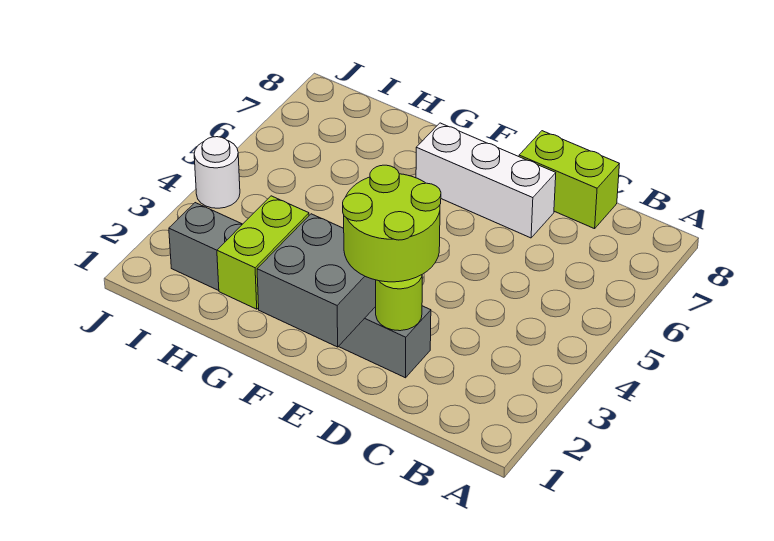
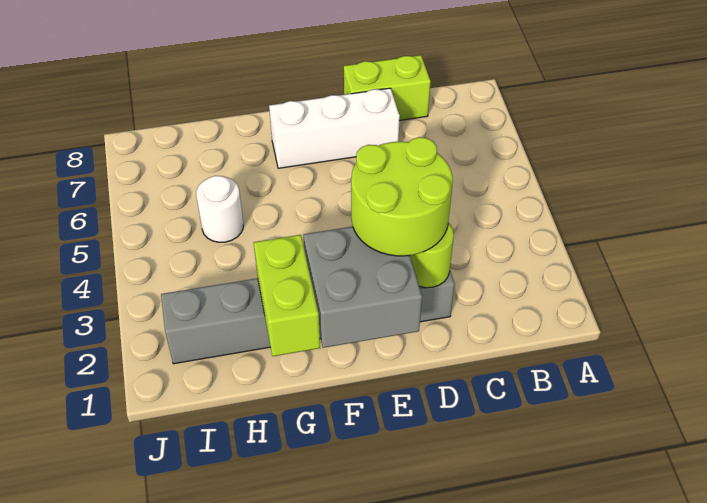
white 1x1 round brick [194,137,240,208] -> white 1x1 round brick moved to [196,176,243,242]

